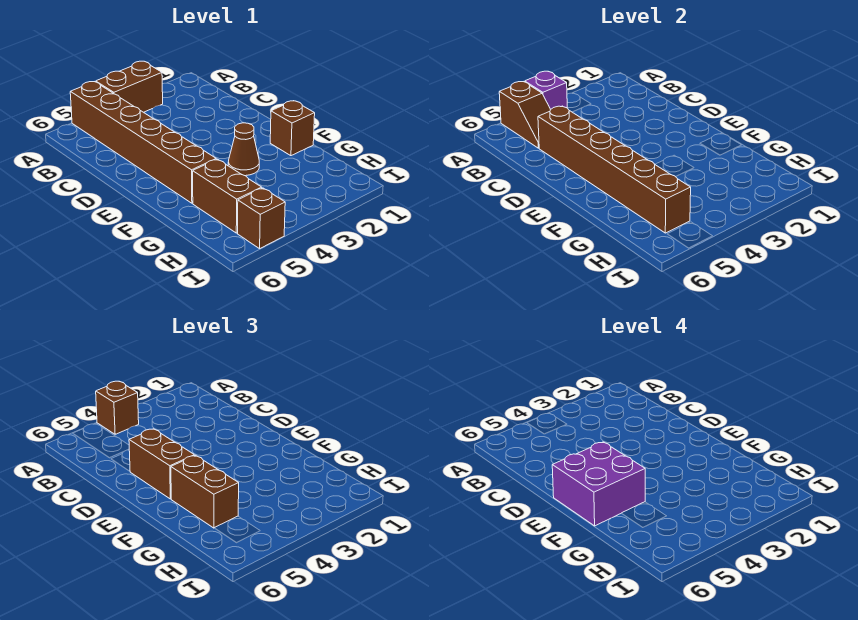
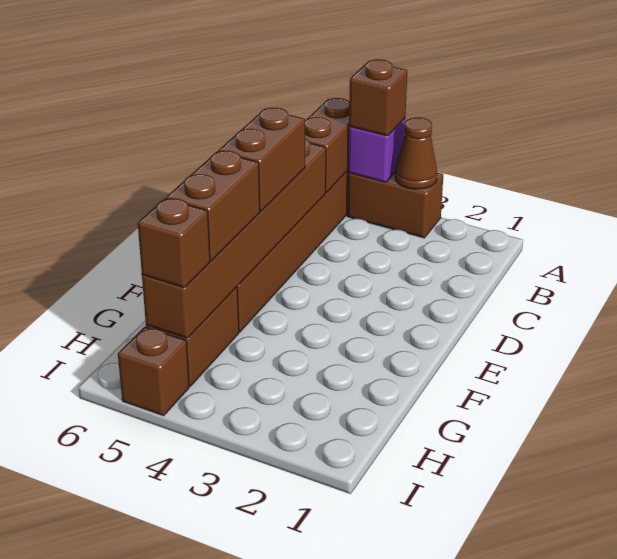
brown 1x2 slope [499,82,551,148] -> brown 1x2 brick [305,98,349,192]
purple 2x2 brick [552,442,645,526] -> none
brown 1x1 brick [270,101,315,156] -> brown 1x1 brick moved to [138,198,210,288]
brown 1x1 cone [228,123,259,176] -> brown 1x1 cone moved to [395,117,437,189]

